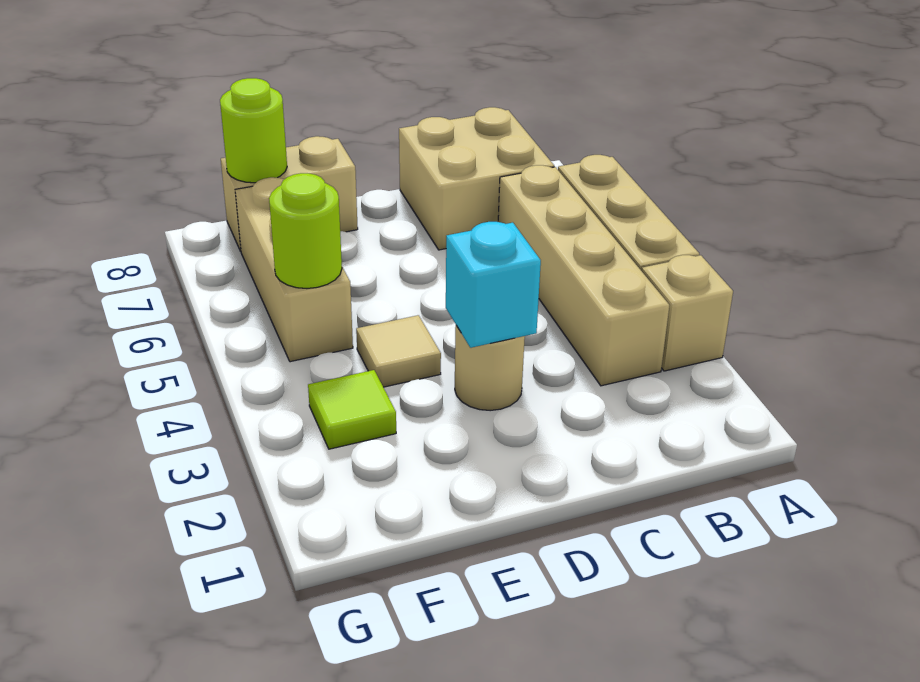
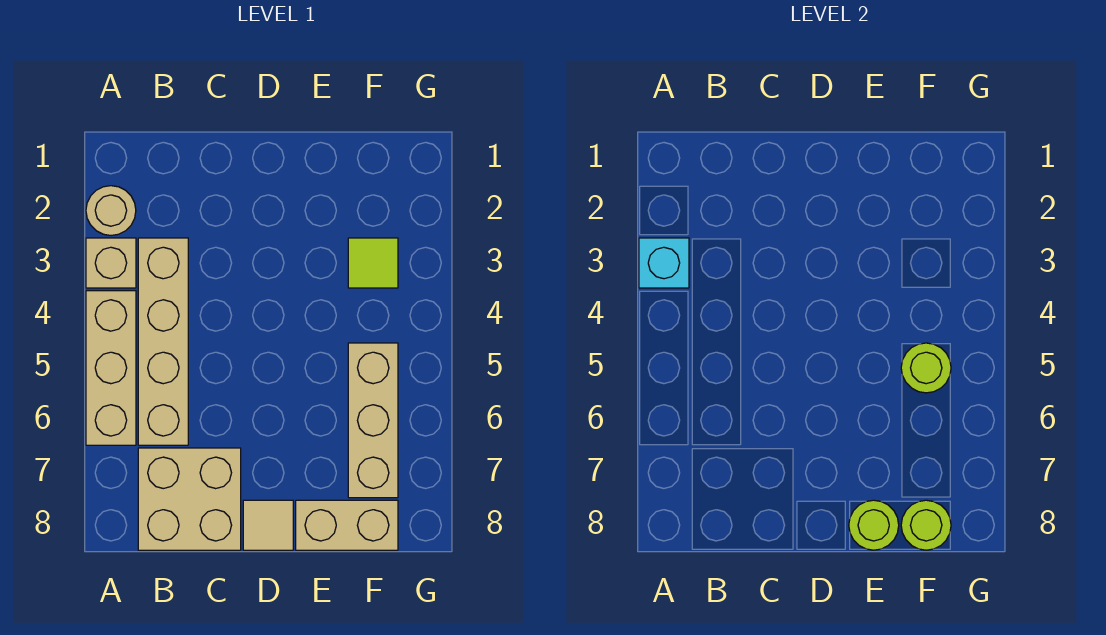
tan 1x1 round brick [455,325,525,411] -> tan 1x1 round brick moved to [86,186,136,235]
cyan 1x1 brick [446,222,541,348] -> cyan 1x1 brick moved to [639,238,689,288]
tan 1x1 tile [356,315,441,387] -> tan 1x1 tile moved to [243,500,293,550]
none -> lime 1x1 round brick [849,500,899,550]

